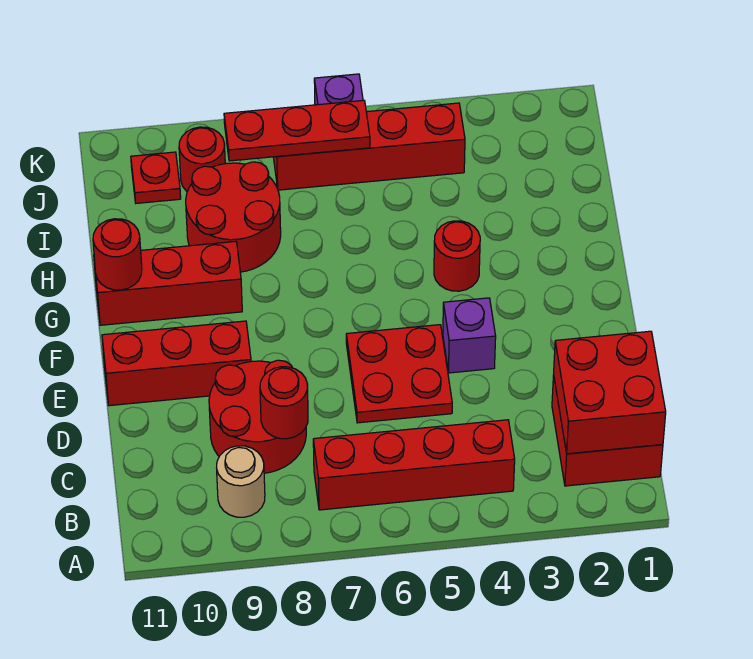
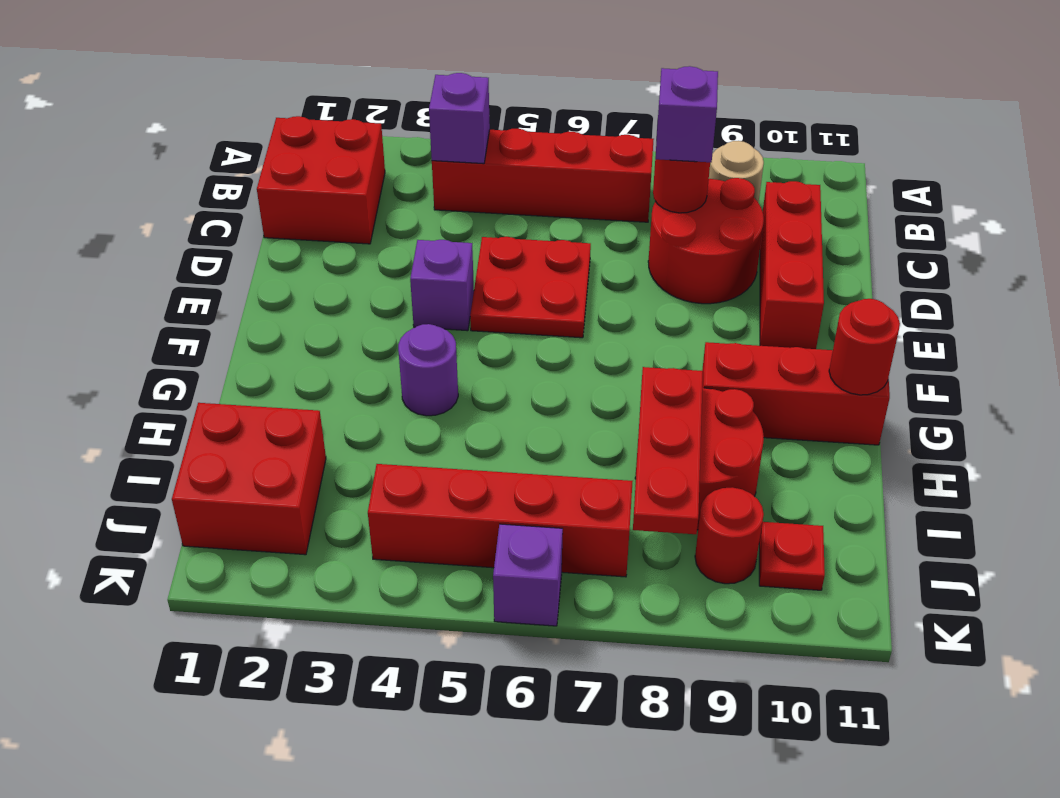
red 2x2 brick [554,331,666,454] -> red 2x2 brick moved to [172,403,326,555]
none -> purple 1x1 brick [429,73,490,164]
none -> purple 1x1 brick [655,66,718,162]
red 1x3 brick [102,321,251,406] -> red 1x3 brick turned to [760,181,824,349]
red 1x1 round brick [434,221,480,291] -> purple 1x1 round brick [398,324,458,416]
red 1x3 plate [224,100,370,161] -> red 1x3 plate turned to [633,367,703,534]

